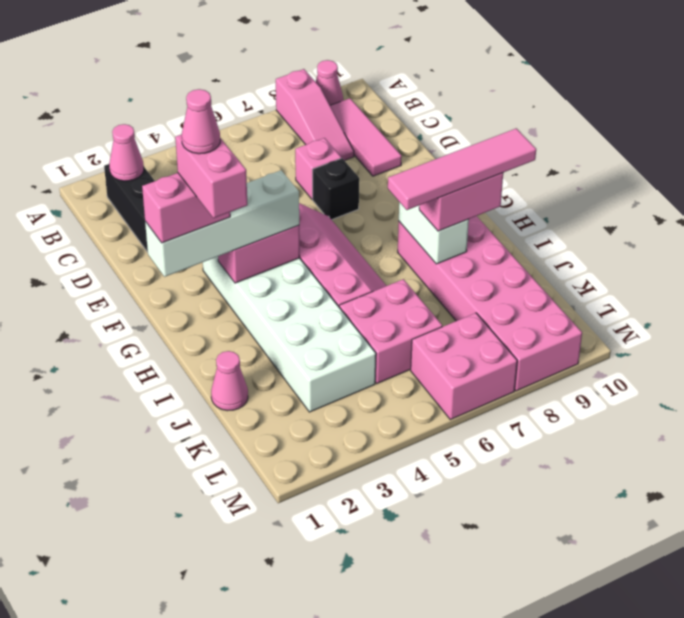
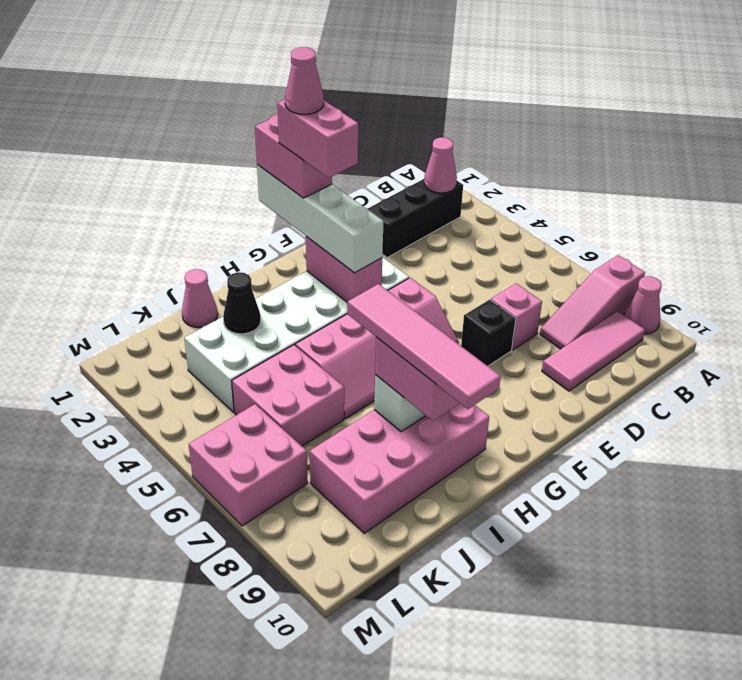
pink 1x2 brick [175,134,247,218] -> pink 1x2 brick turned to [277,100,358,178]
pink 2x6 brick [398,216,582,391] -> pink 2x4 brick [310,404,489,533]
none -> black 1x1 cone [223,272,261,334]

